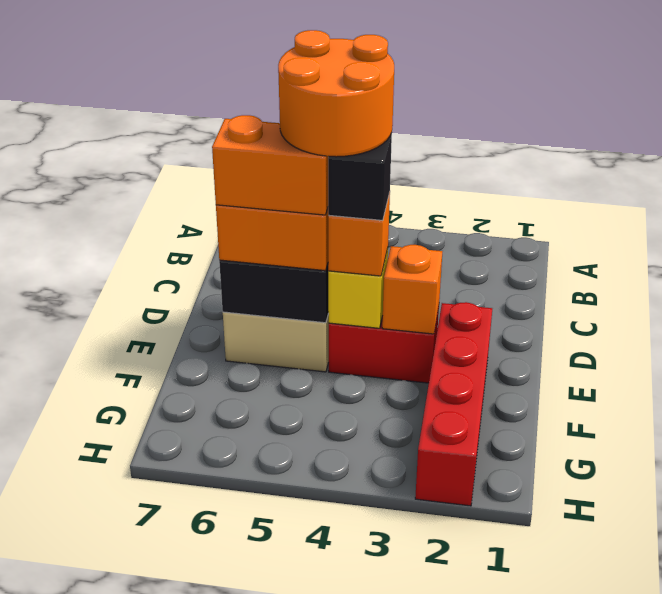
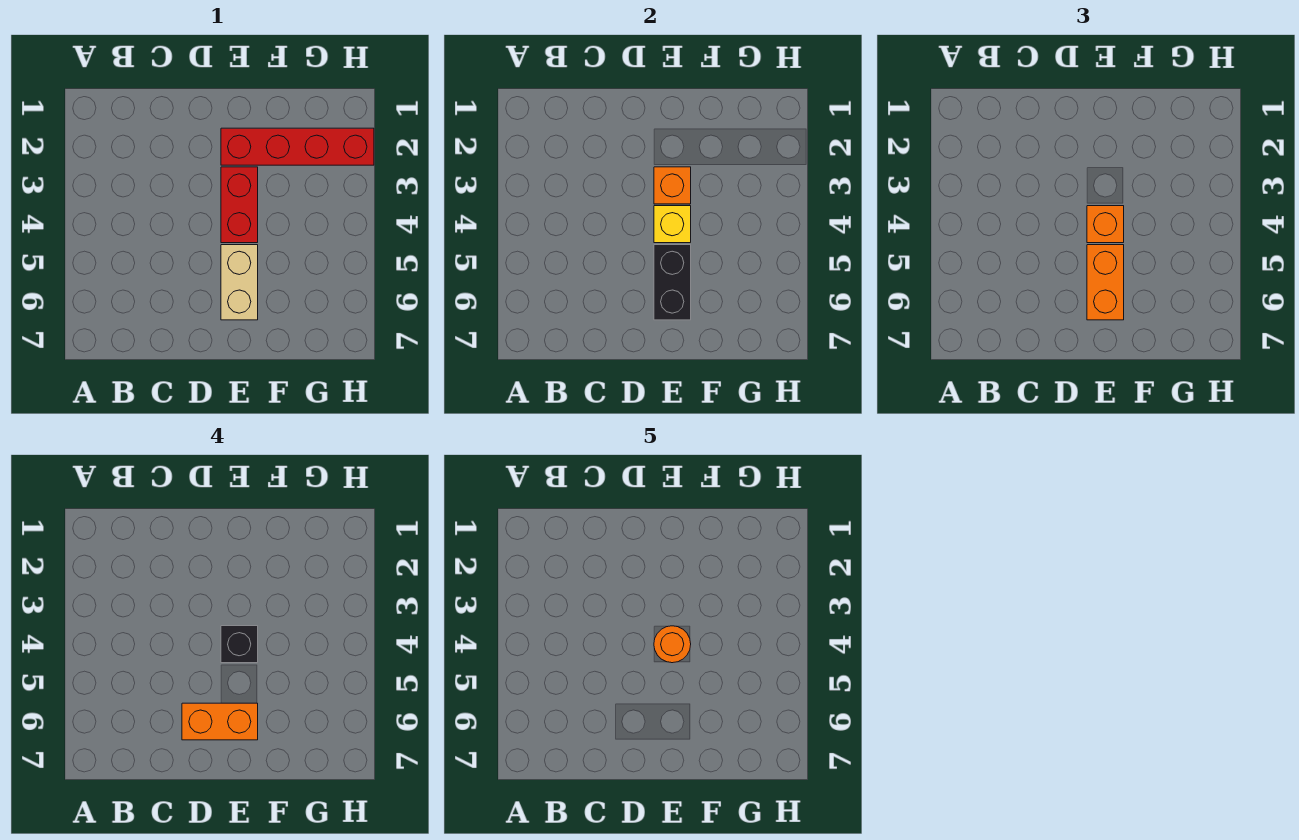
orange 2x2 round brick [278,30,394,157] -> orange 1x1 round brick [654,626,691,663]
orange 1x2 brick [212,115,328,215] -> orange 1x2 brick turned to [182,703,258,740]

